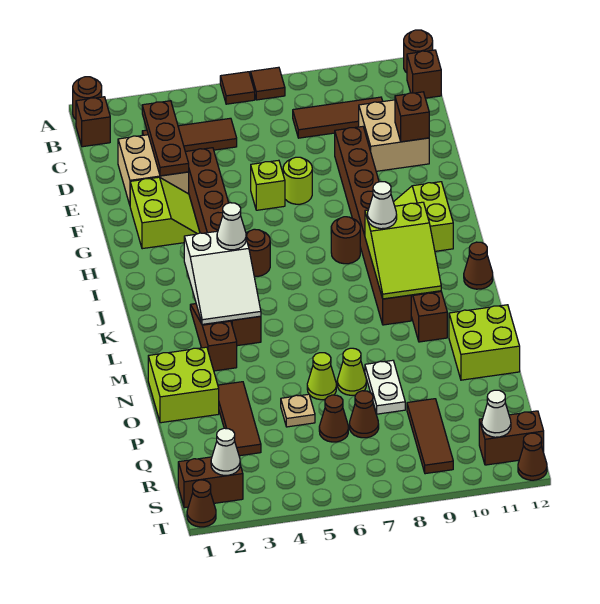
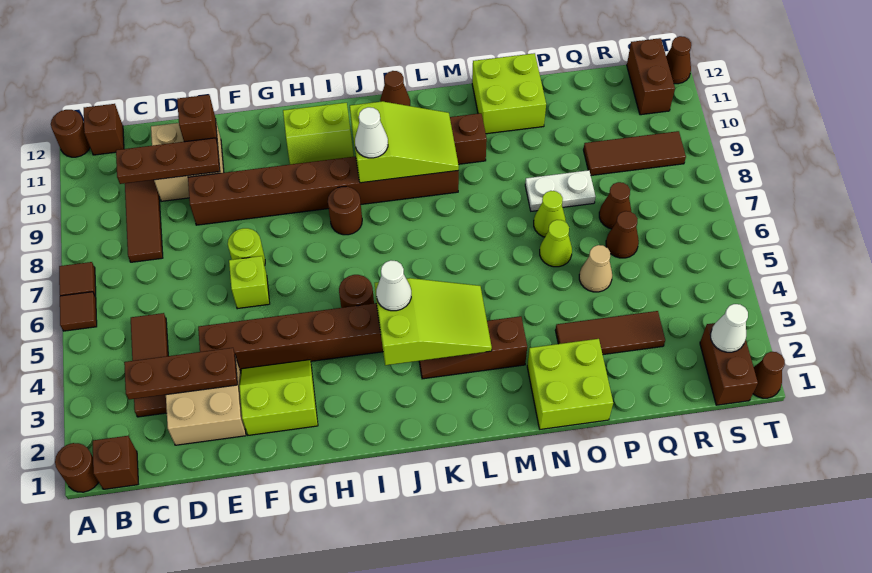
none -> brown 1x3 plate [116,138,220,184]
white 2x3 slope [184,231,261,324] -> lime 2x3 slope [375,278,492,365]
tan 1x1 plate [281,394,315,427] -> tan 1x1 cone [579,245,612,292]
white 1x1 cone [482,390,511,437] -> none

